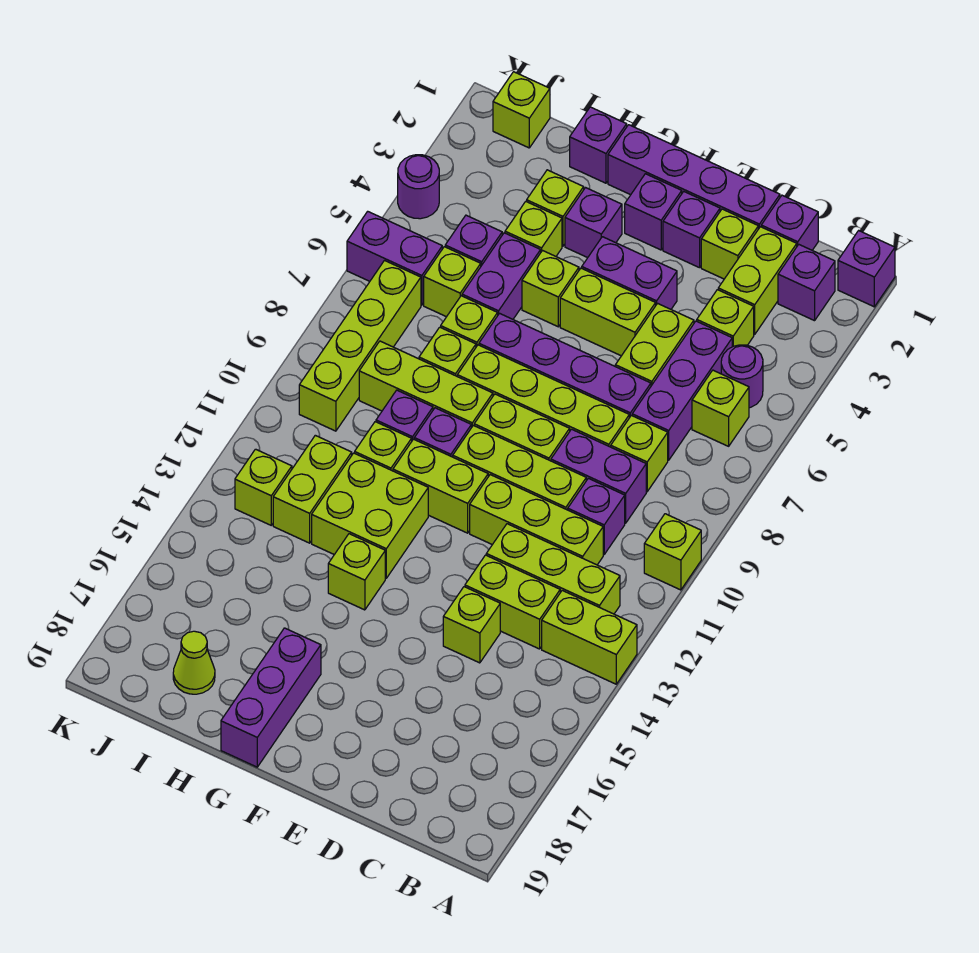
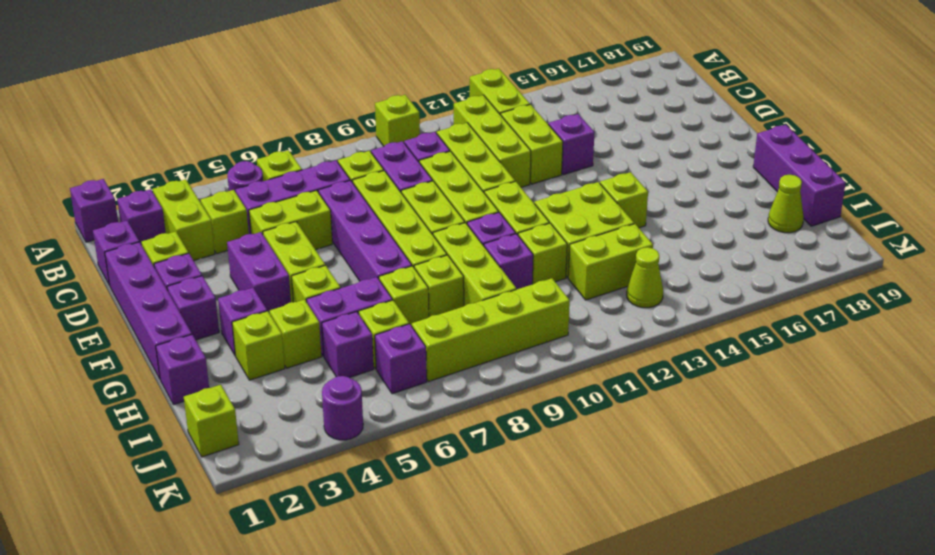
lime 1x2 brick [718,227,797,334] -> lime 1x2 brick turned to [153,179,215,261]
lime 1x1 brick [443,587,500,663] -> purple 1x1 brick [548,114,595,175]
purple 1x3 brick [221,628,321,767] -> purple 1x3 brick turned to [753,125,846,226]
purple 1x2 brick [347,211,442,305] -> purple 1x1 brick [375,324,427,394]
lime 1x1 brick [235,449,292,525] -> lime 1x1 cone [627,247,663,308]

